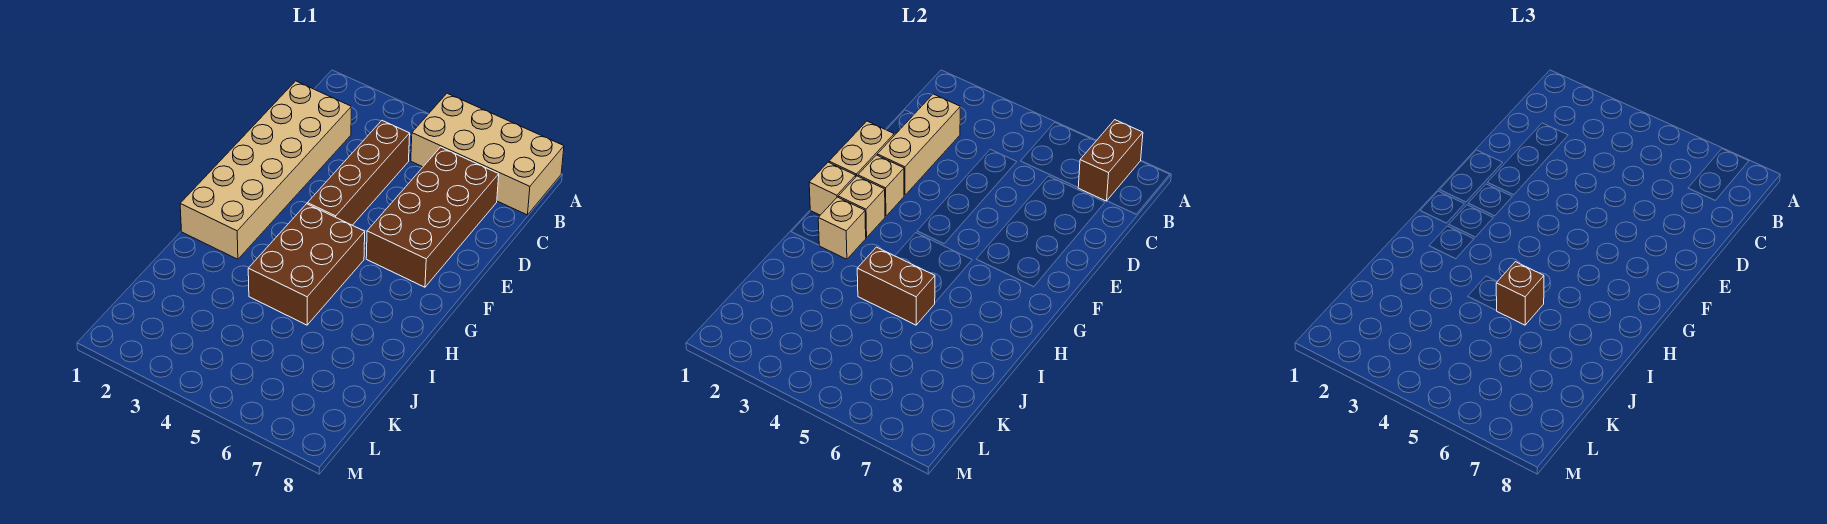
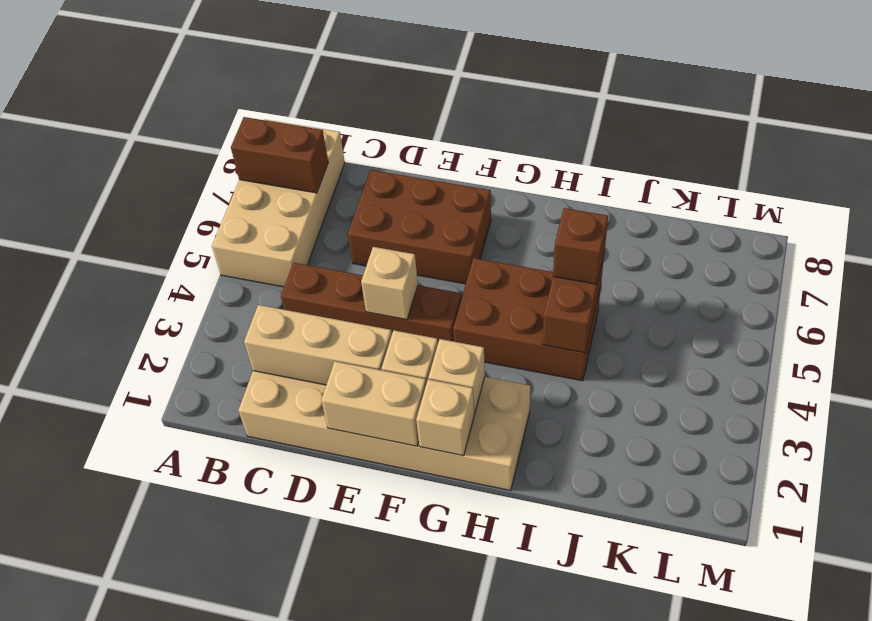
brown 2x4 brick [366,147,499,287] -> brown 2x3 brick [348,170,491,284]
tan 1x1 brick [818,197,866,259] -> tan 1x1 brick moved to [361,247,418,320]

